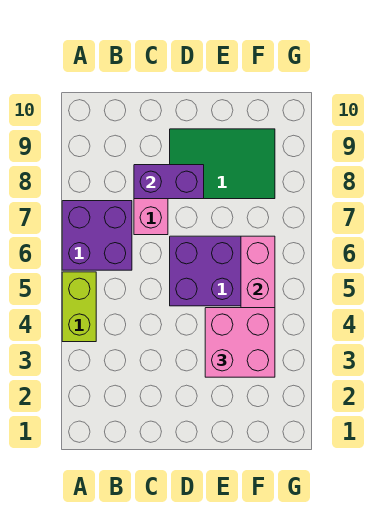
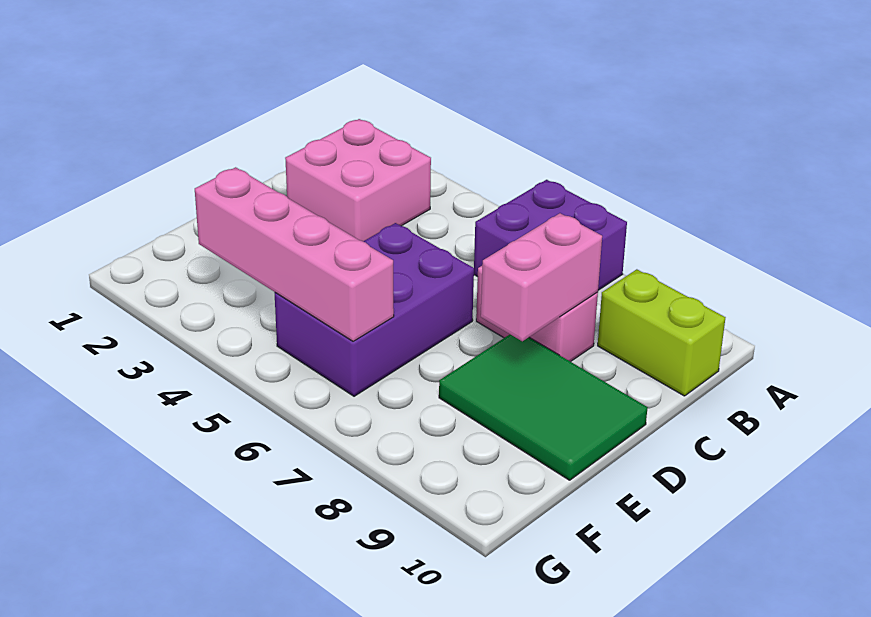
lime 1x2 brick [62,272,96,342] -> lime 1x2 brick moved to [598,269,725,396]
purple 1x2 brick [134,165,204,199] -> pink 1x2 brick [481,213,602,341]
green 2x3 tile [170,129,275,199] -> green 2x3 tile turned to [439,334,648,480]
pink 2x2 brick [205,308,275,377] -> pink 2x2 brick moved to [285,119,431,241]

